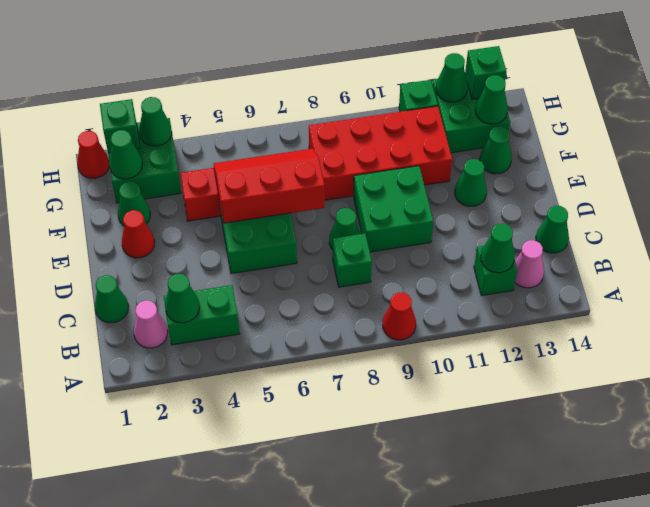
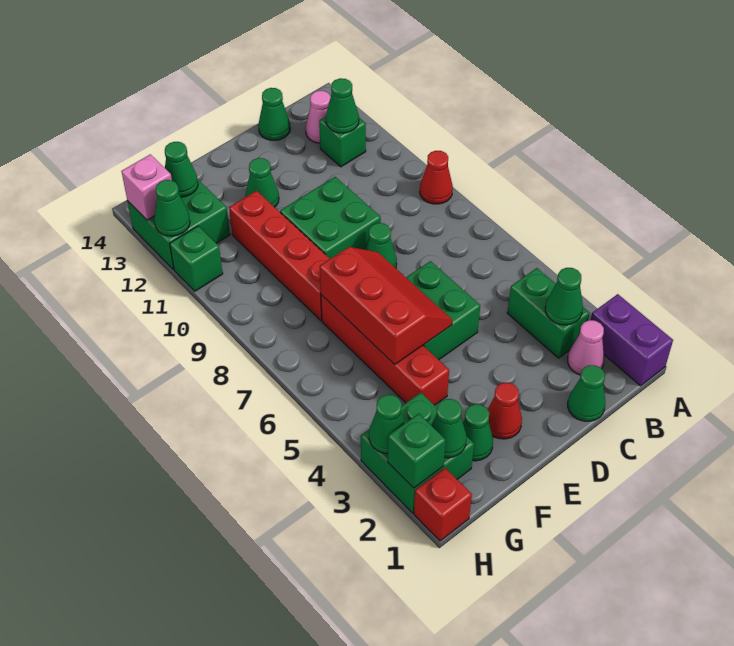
none -> purple 1x2 brick [591,294,673,386]
green 1x1 brick [333,234,372,287] -> none
red 2x3 slope [214,149,325,223] -> red 2x3 slope turned to [320,247,452,365]
red 2x4 brick [309,106,452,200] -> red 1x4 brick [229,191,330,321]
green 1x1 cone [480,126,512,174] -> none
red 1x1 cone [77,131,110,178] -> red 1x1 brick [414,468,472,541]
green 1x1 brick [465,46,506,99] -> pink 1x1 brick [121,154,172,220]

